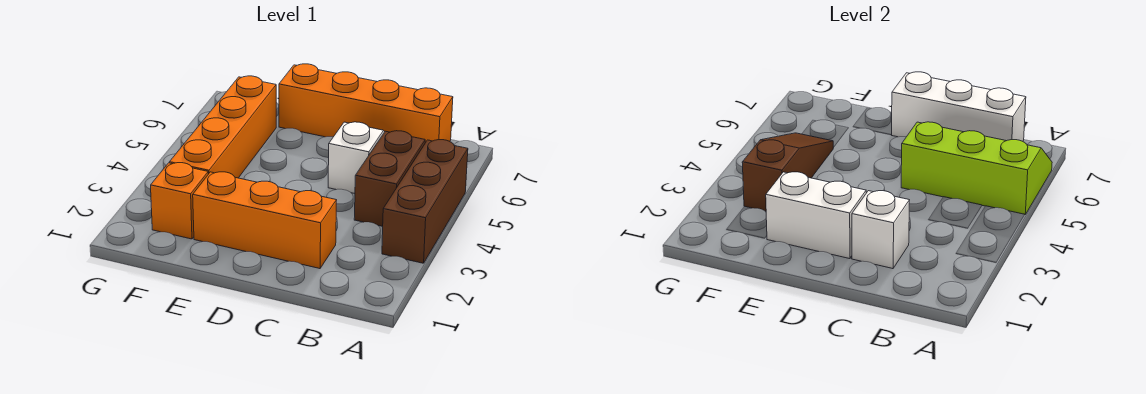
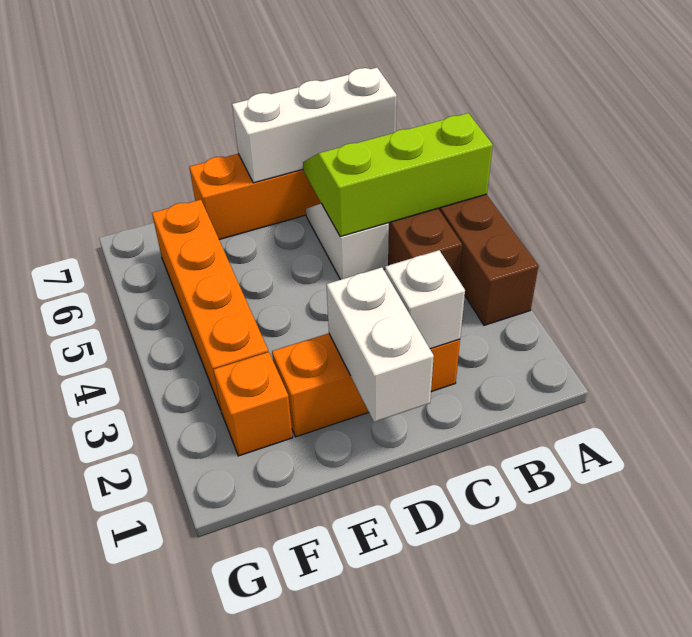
white 1x2 brick [766,172,866,259] -> white 1x2 brick turned to [326,267,434,422]
brown 1x3 slope [742,133,833,211] -> none

